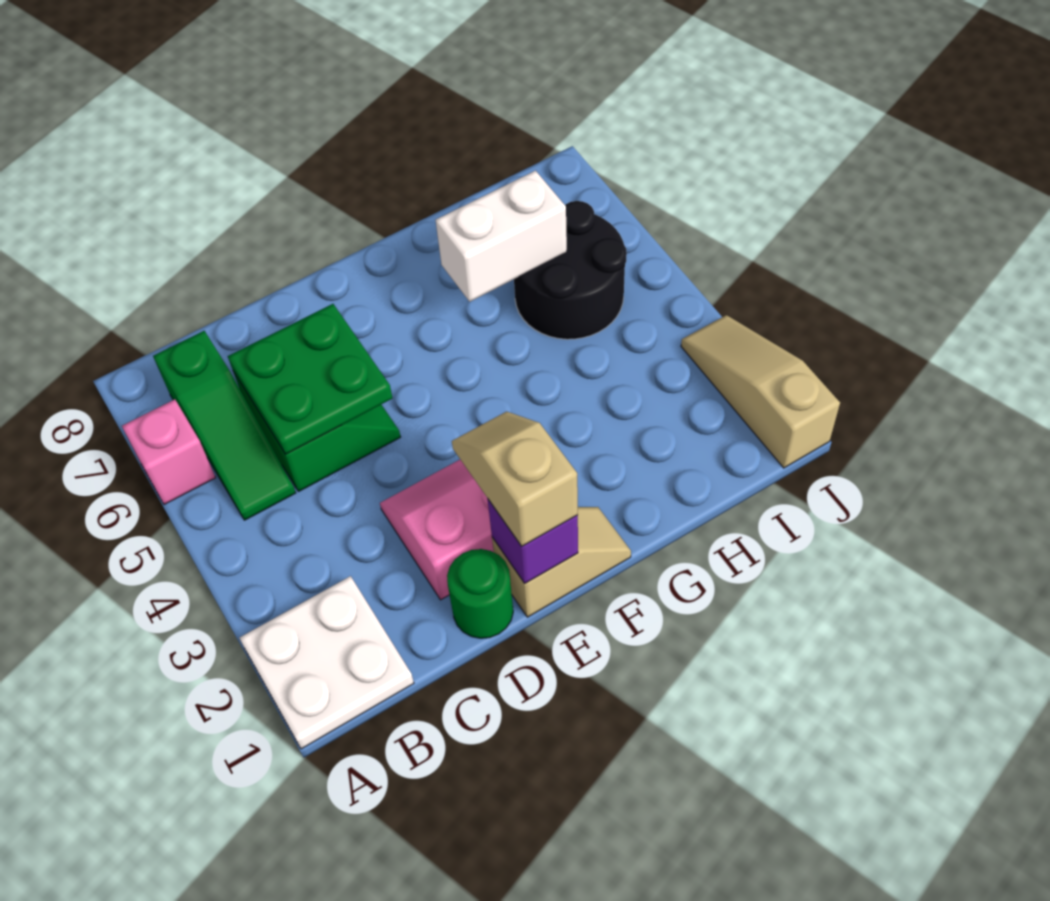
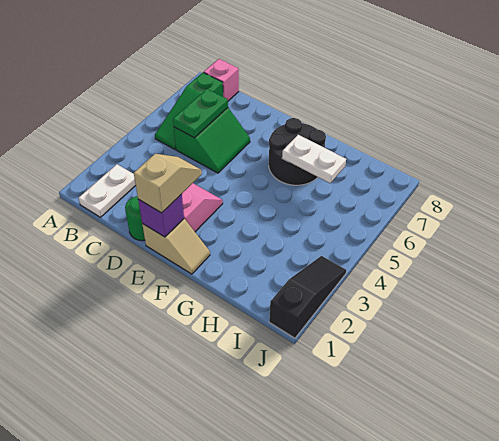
white 2x2 plate [240,576,414,749] -> white 1x2 plate [79,164,136,217]
pink 1x1 brick [122,399,216,505] -> pink 1x1 brick moved to [204,59,239,101]
green 2x2 plate [228,304,392,454] -> green 1x2 plate [173,89,228,138]
white 1x2 brick [436,171,567,301] -> white 1x2 plate [282,135,346,183]
black 2x2 round brick [514,201,627,339] -> black 2x2 round brick moved to [269,118,326,185]
tan 1x3 slope [681,315,840,468] -> black 1x3 slope [269,256,346,338]

